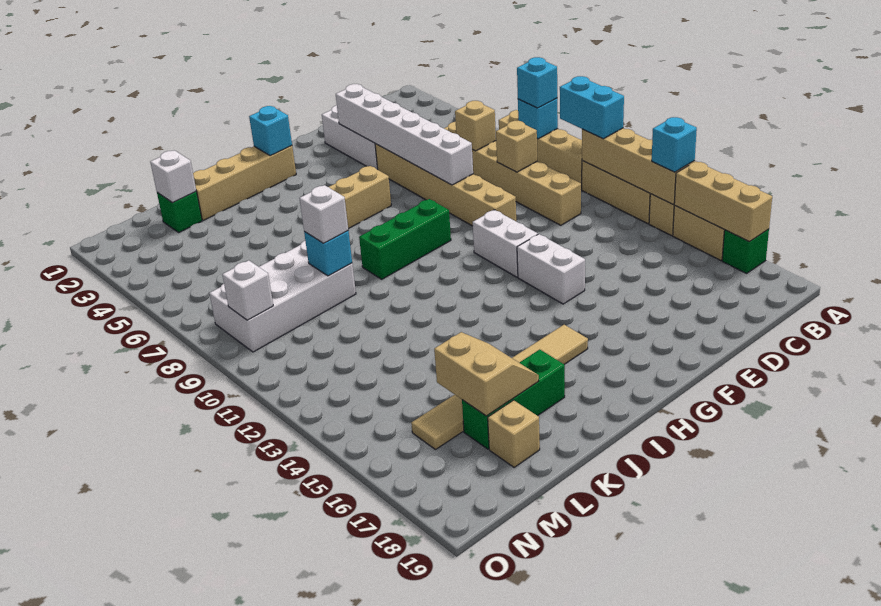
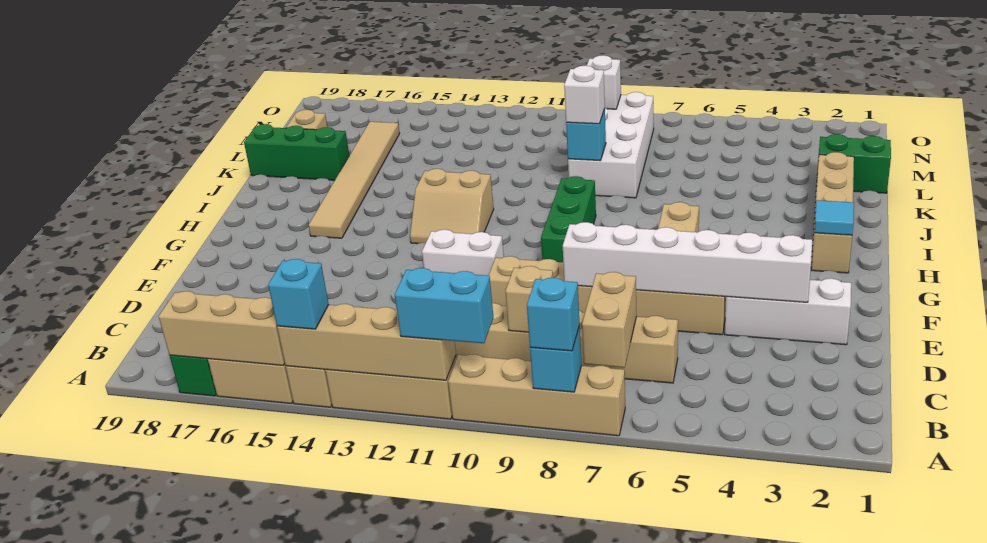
tan 1x1 brick [455,101,496,151] -> tan 1x2 brick [582,272,636,368]
white 1x2 brick [517,234,585,304] -> none
cyan 1x1 brick [249,106,292,156] -> cyan 1x1 tile [814,200,854,235]
green 1x3 brick [462,350,565,449] -> green 1x3 brick turned to [244,124,349,180]
tan 2x2 slope [434,332,539,416] -> tan 2x2 slope moved to [410,169,494,244]
green 1x1 brick [157,192,202,232] -> green 1x2 brick [817,134,891,193]
white 1x1 brick [150,151,196,203] -> none

